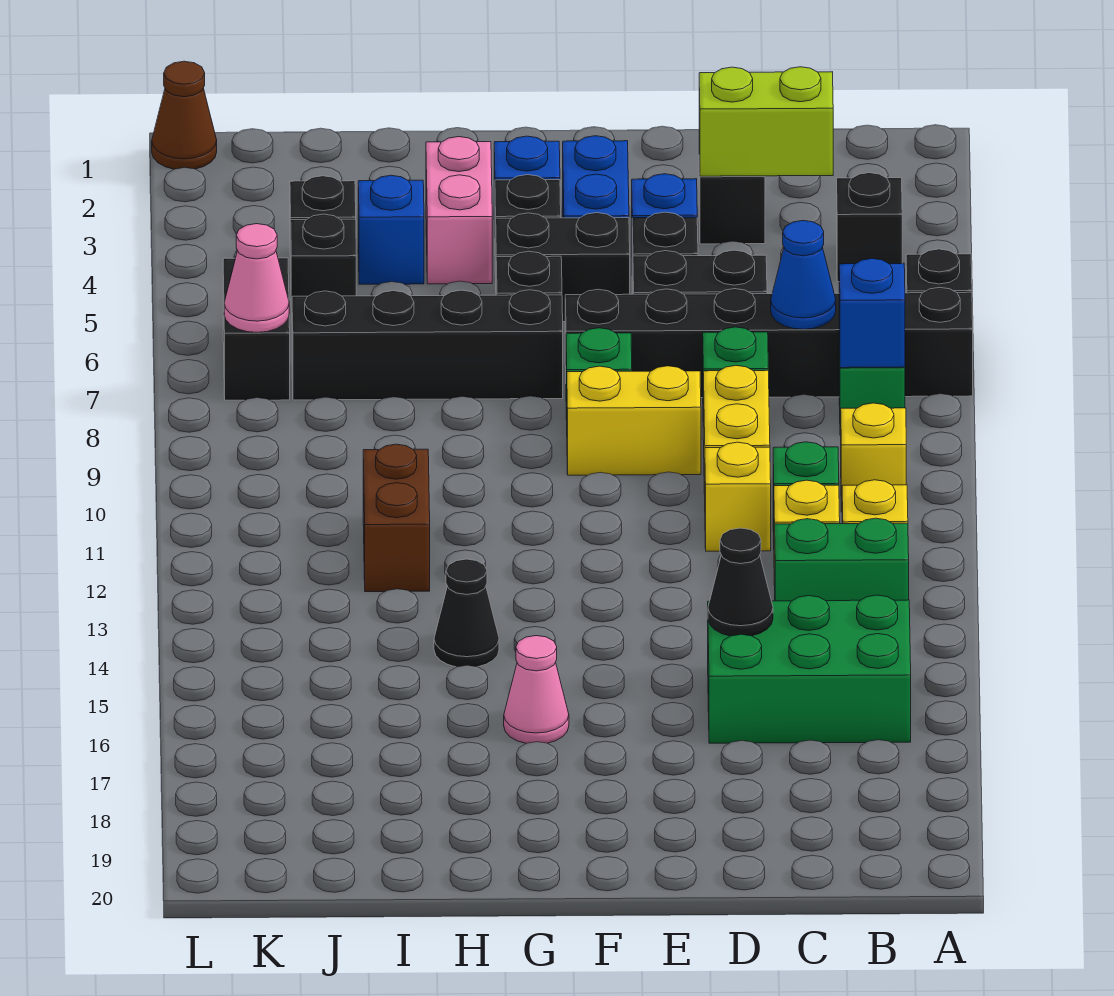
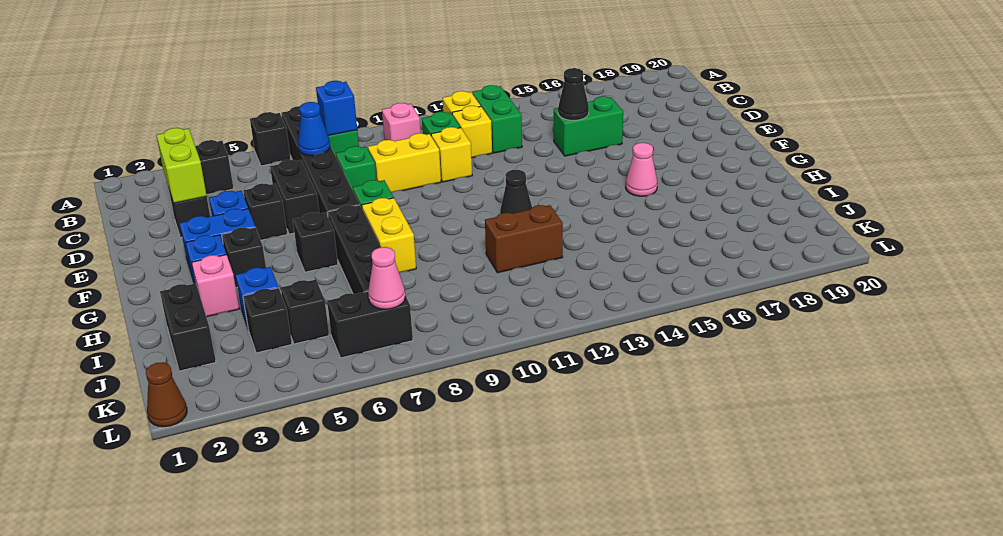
yellow 1x1 brick [841,403,906,512] -> pink 1x1 brick [382,103,421,141]
green 2x3 brick [708,595,911,743] -> green 1x2 brick [554,96,623,156]
yellow 1x2 brick [567,366,701,475] -> yellow 1x2 brick moved to [362,198,416,272]
black 1x2 brick [496,213,630,322] -> black 1x2 brick moved to [160,283,216,371]
pink 1x2 brick [426,137,492,284] -> pink 1x1 brick [192,255,239,317]
black 1x1 cone [434,559,499,667] -> black 1x1 cone moved to [500,170,532,214]

